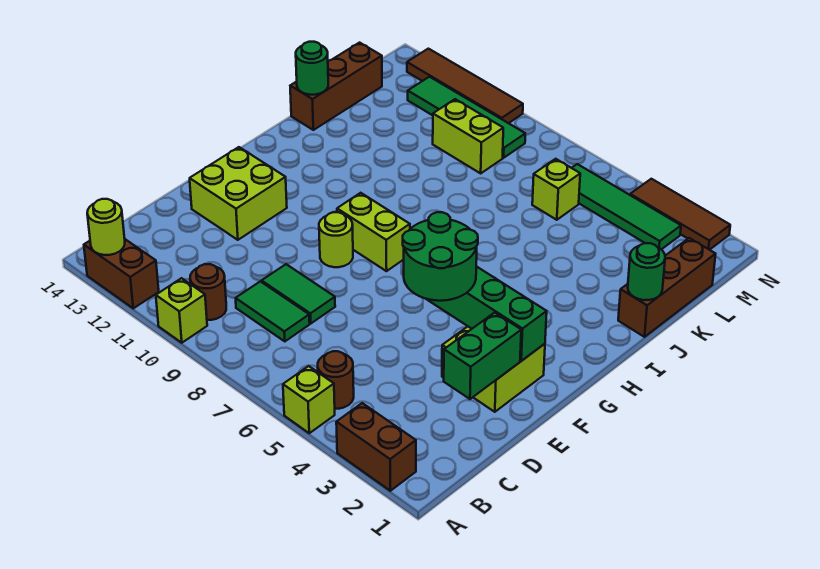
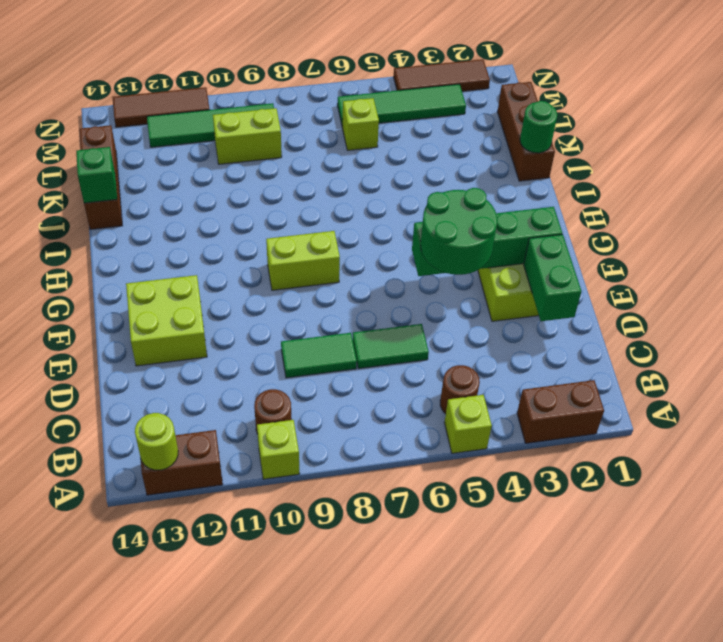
green 1x2 tile [236,281,310,341] -> green 1x2 tile moved to [353,324,429,369]
lime 1x1 round brick [319,212,353,267] -> none
green 1x1 round brick [296,42,328,95] -> green 1x1 brick [76,147,117,203]
brown 1x4 tile [407,49,523,123] -> brown 1x3 tile [113,87,210,127]

